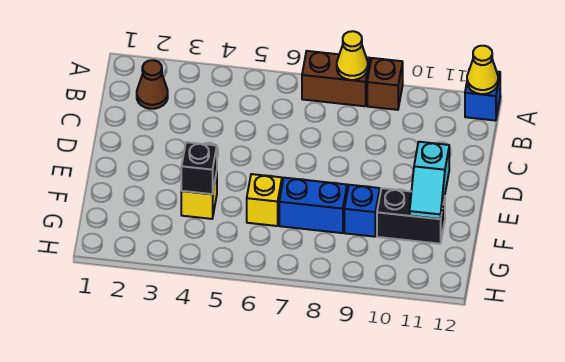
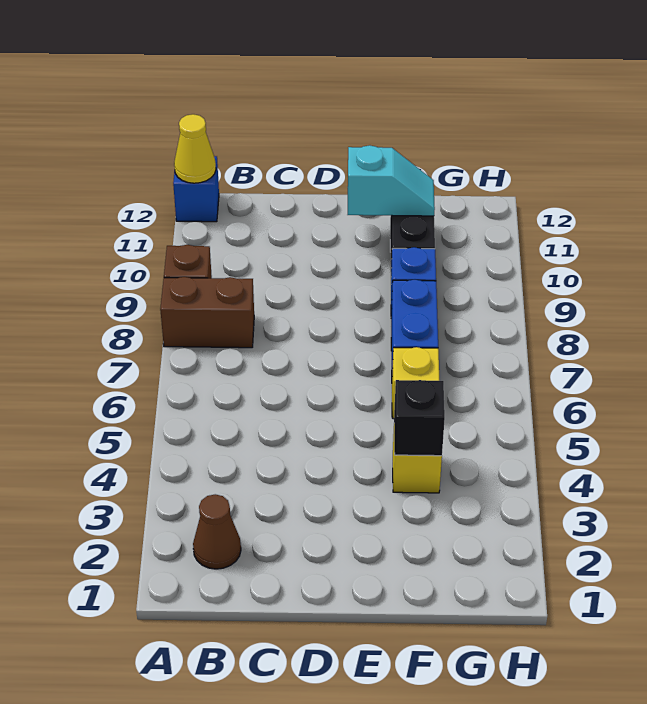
brown 1x2 brick [302,51,370,106] -> brown 1x2 brick turned to [160,277,254,348]
yellow 1x1 cone [337,31,368,80] -> none

